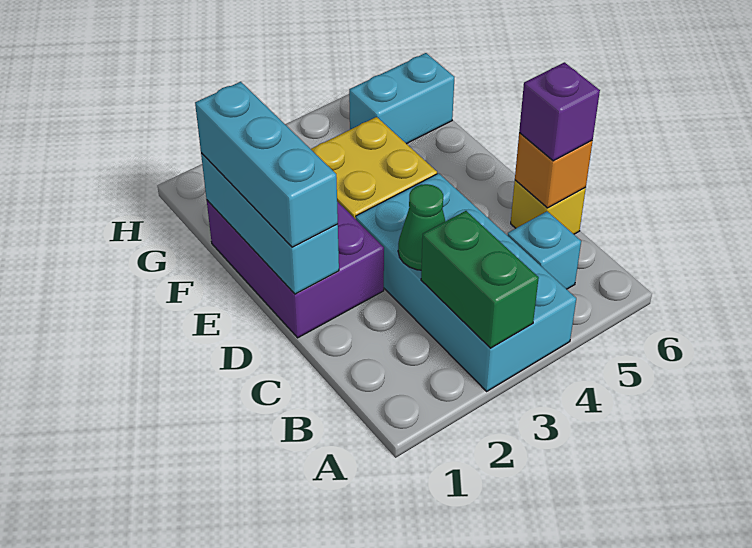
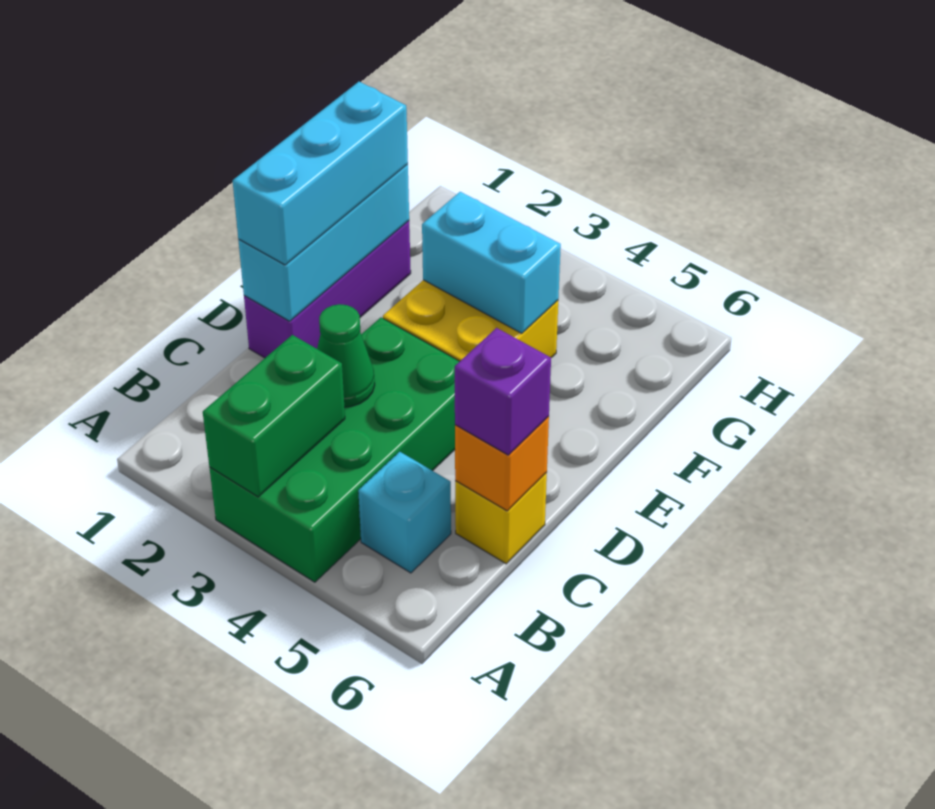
cyan 2x4 brick [356,173,576,391] -> green 2x4 brick [210,317,460,582]
purple 2x3 brick [207,200,384,338] -> purple 1x3 brick [244,221,411,358]
cyan 1x2 brick [349,53,454,144] -> cyan 1x2 brick moved to [422,192,561,333]

